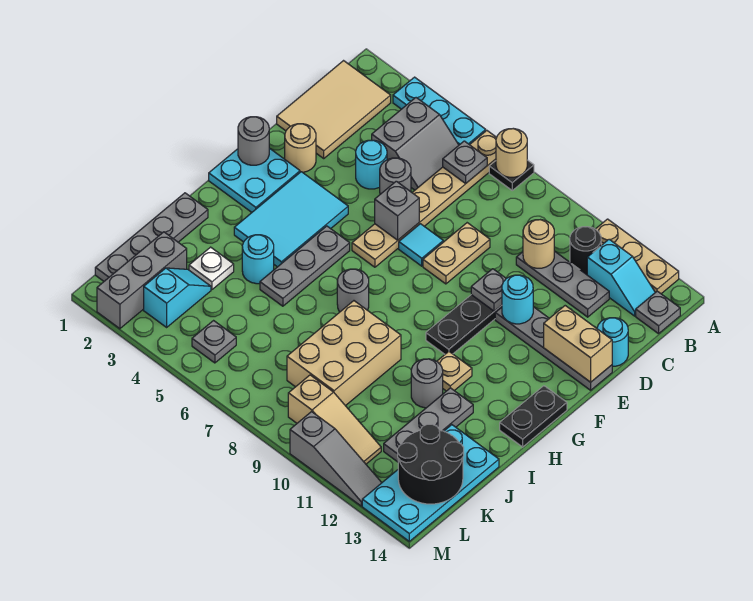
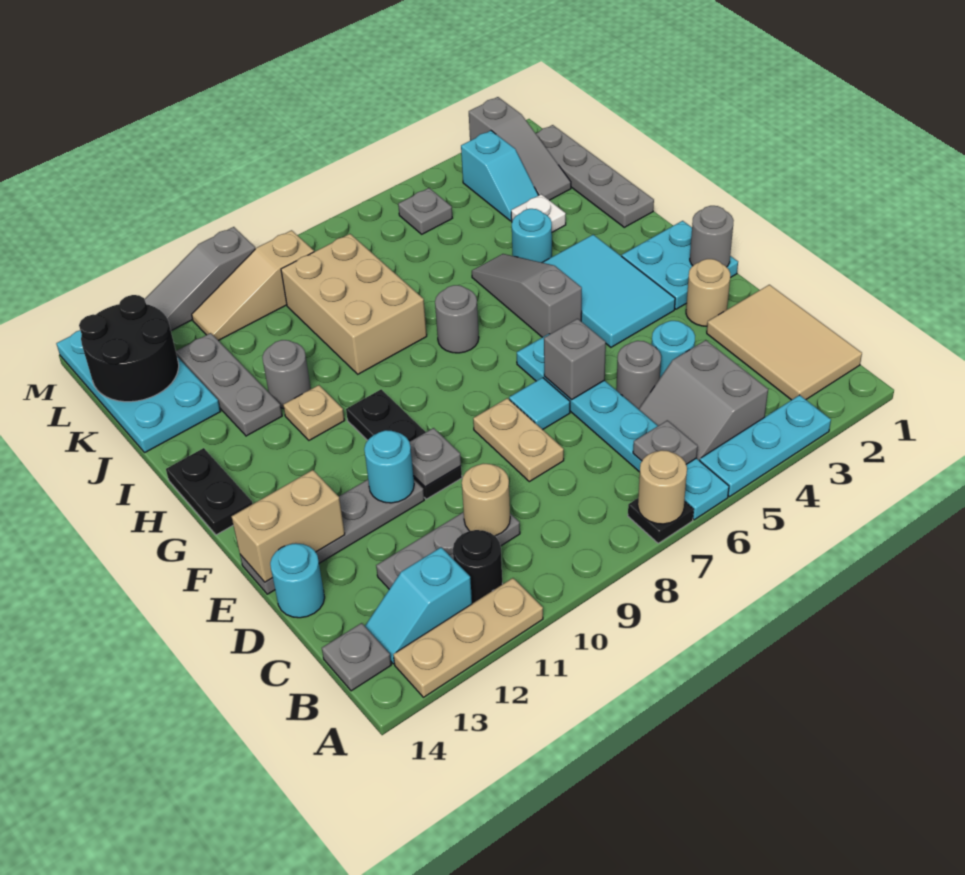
tan 1x6 plate [352,131,497,267] -> cyan 1x6 plate [517,334,729,520]
grey 1x3 plate [260,226,350,306] -> grey 1x3 slope [472,254,582,337]
grey 1x3 brick [97,232,187,329] -> grey 1x3 slope [469,97,571,200]

